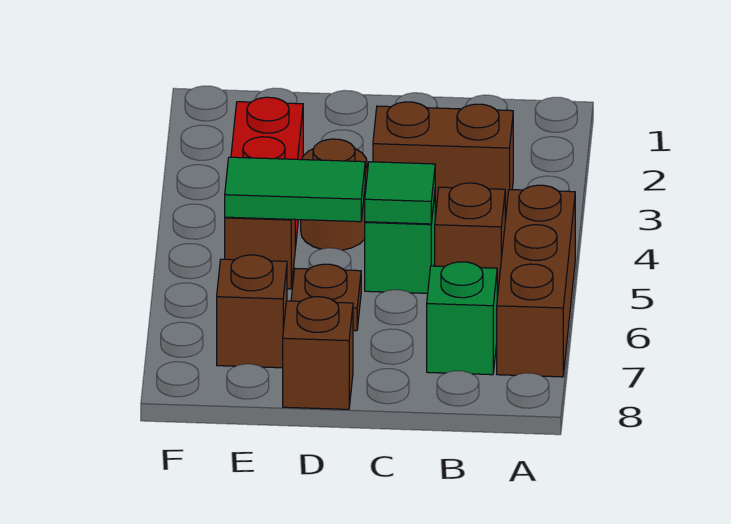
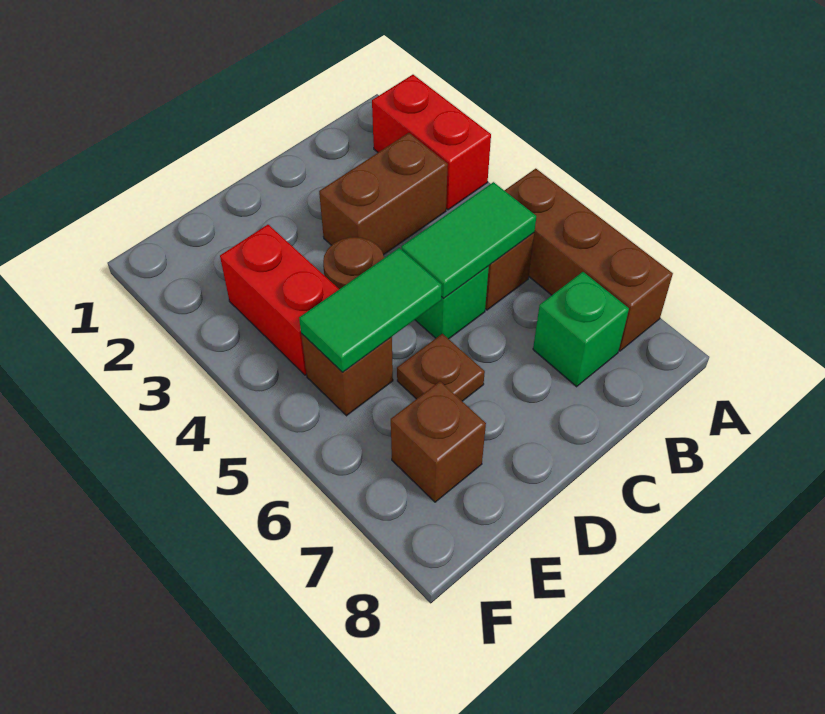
none -> red 1x2 brick [372,75,491,210]
green 1x1 tile [365,162,435,224] -> green 1x2 tile [401,182,536,299]
brown 1x1 brick [283,297,353,409] -> none

